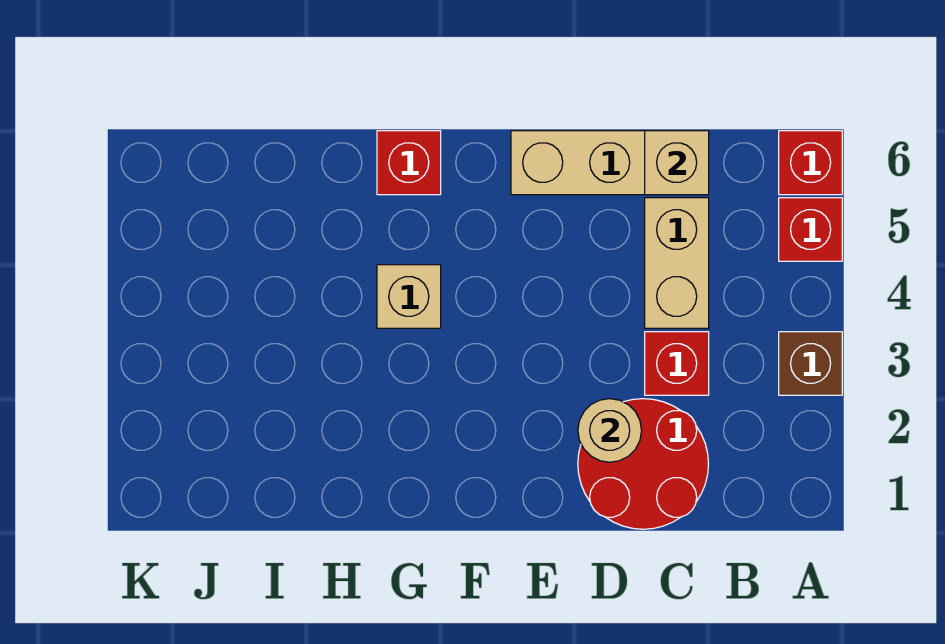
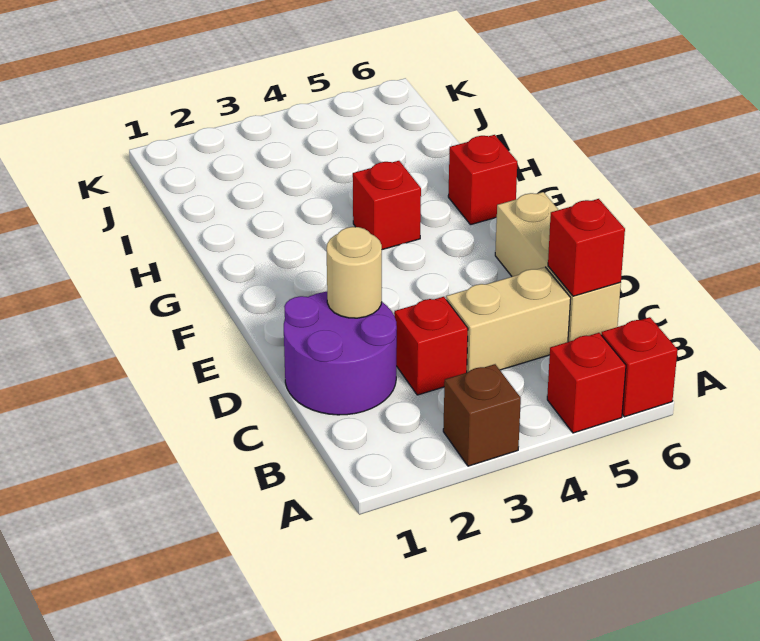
red 2x2 round brick [578,399,708,529] -> purple 2x2 round brick [284,291,397,415]
tan 1x1 brick [645,131,709,195] -> red 1x1 brick [548,199,625,296]
tan 1x1 brick [377,265,441,328] -> red 1x1 brick [353,161,421,250]

